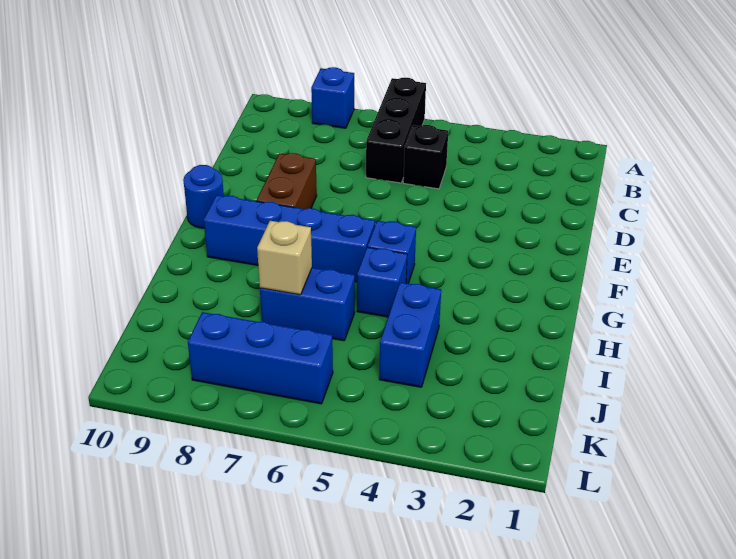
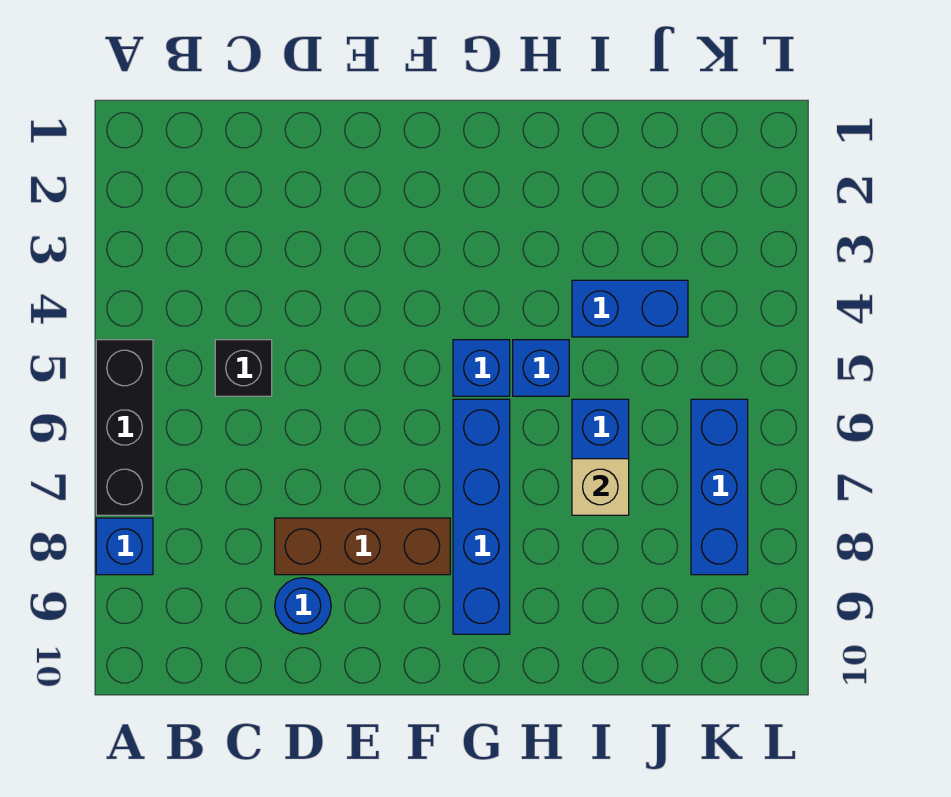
black 1x3 brick [366,78,426,183] -> black 1x3 brick turned to [96,340,153,515]
brown 1x2 brick [257,153,317,209] -> brown 1x3 brick [275,518,450,575]
blue 1x1 round brick [183,165,224,228] -> blue 1x1 round brick moved to [275,578,331,634]

